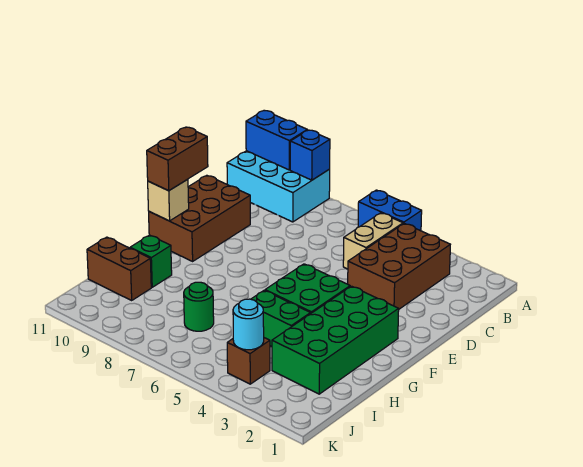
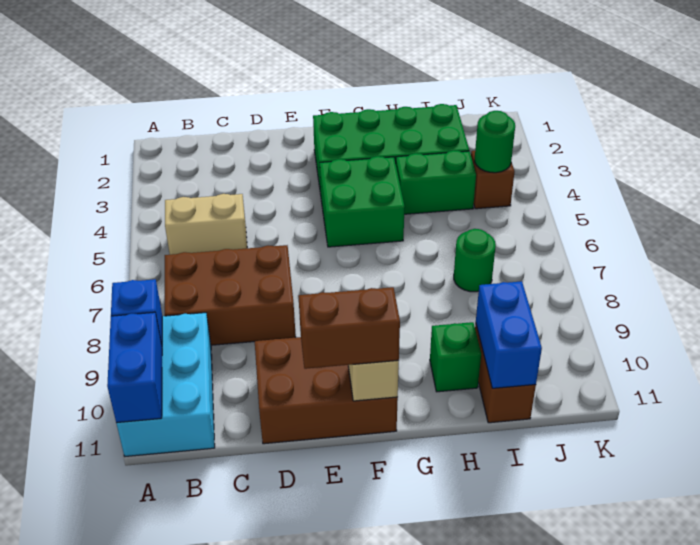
blue 1x2 brick [358,190,422,231] -> blue 1x2 brick moved to [476,281,542,388]
brown 2x3 brick [348,223,450,309] -> brown 2x3 brick moved to [165,245,296,345]
green 1x2 brick [251,290,311,346] -> green 1x2 brick turned to [396,150,476,214]
cyan 1x1 round brick [233,299,264,350] -> green 1x1 round brick [475,111,515,173]

